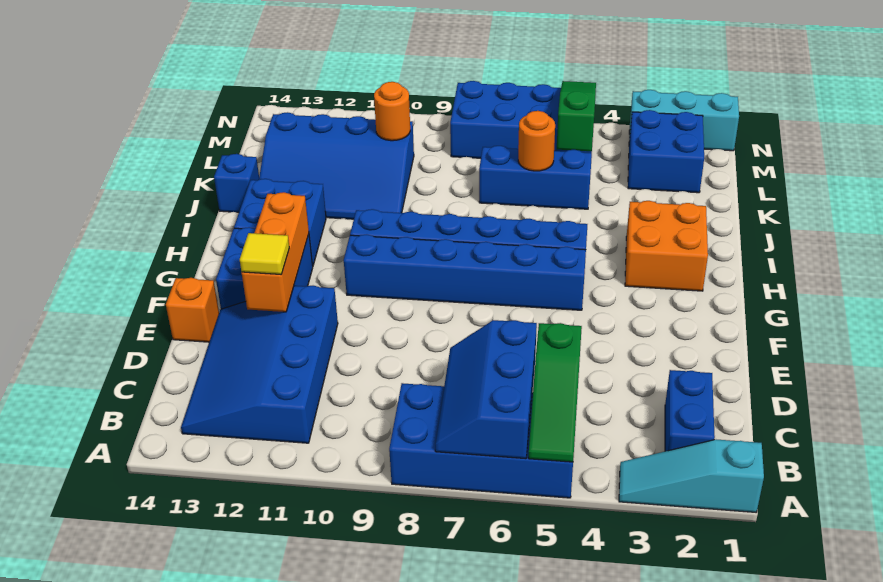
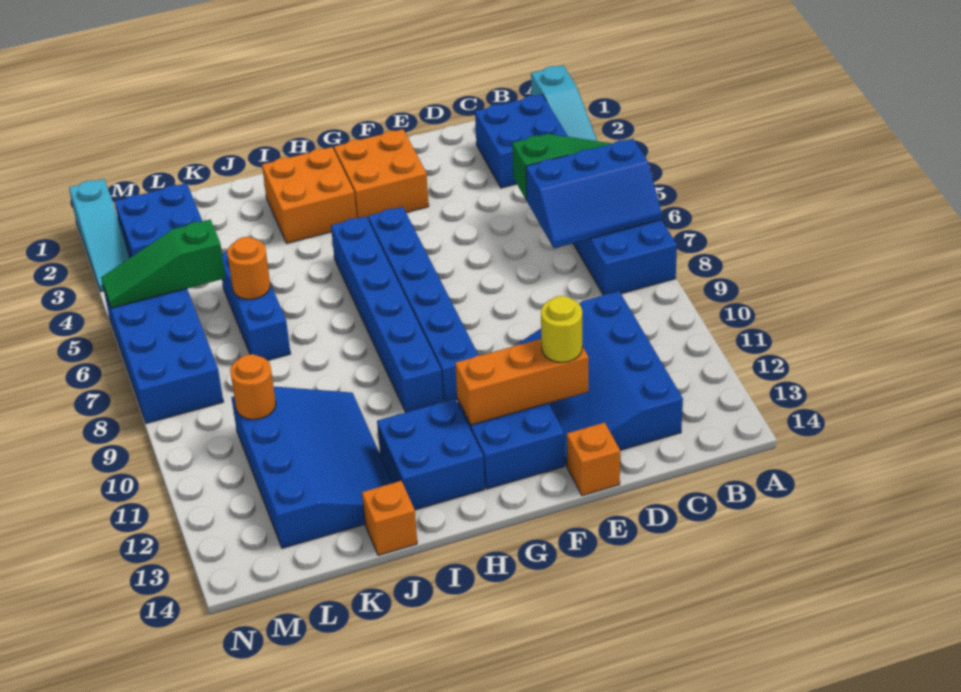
blue 1x2 brick [665,370,715,451] -> blue 2x2 brick [475,94,568,188]
blue 3x4 slope [181,286,338,443] -> blue 3x4 slope turned to [516,291,683,466]
yellow 1x1 tile [240,233,289,275] -> yellow 1x1 round brick [541,296,582,362]
none -> orange 2x2 brick [334,129,429,219]
blue 1x1 brick [214,154,259,212] -> orange 1x1 brick [362,481,417,555]
cyan 1x3 brick [629,90,739,151] -> cyan 1x3 slope [69,179,130,292]

